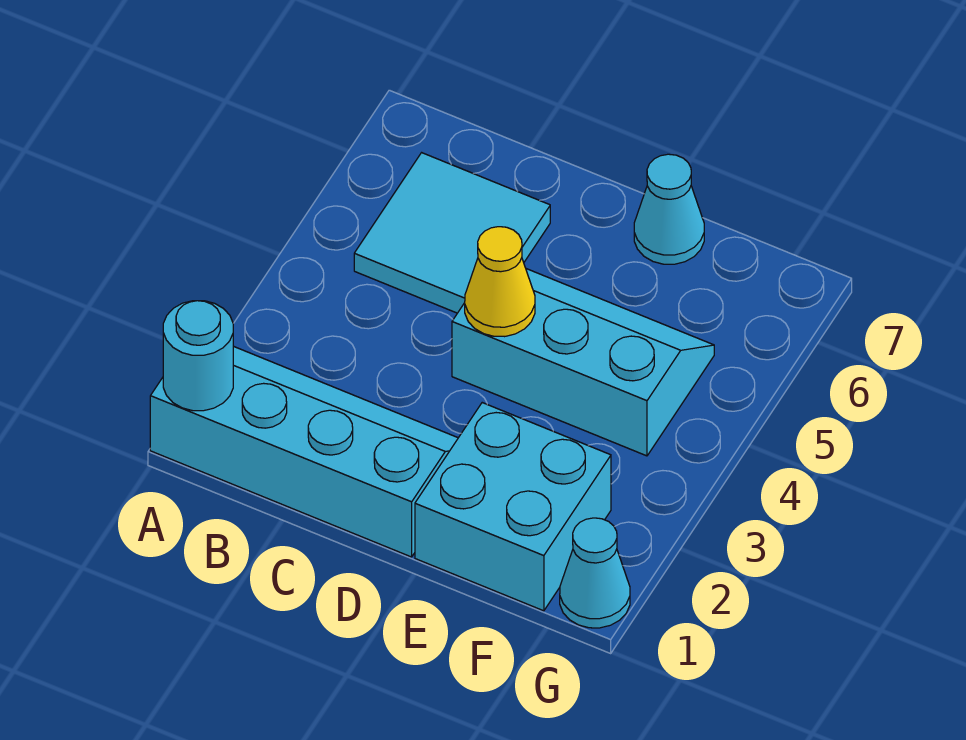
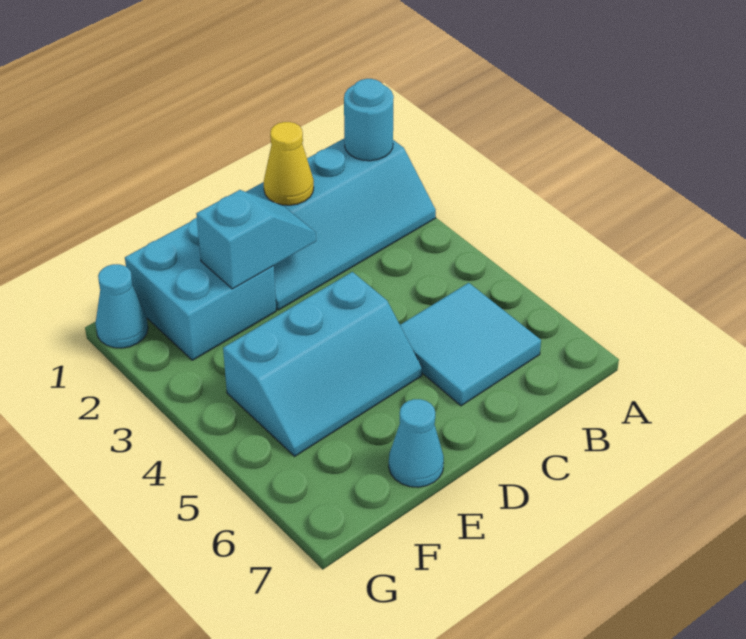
none -> cyan 1x2 slope [196,190,316,289]
yellow 1x1 cone [465,227,535,337] -> yellow 1x1 cone moved to [264,122,314,205]

